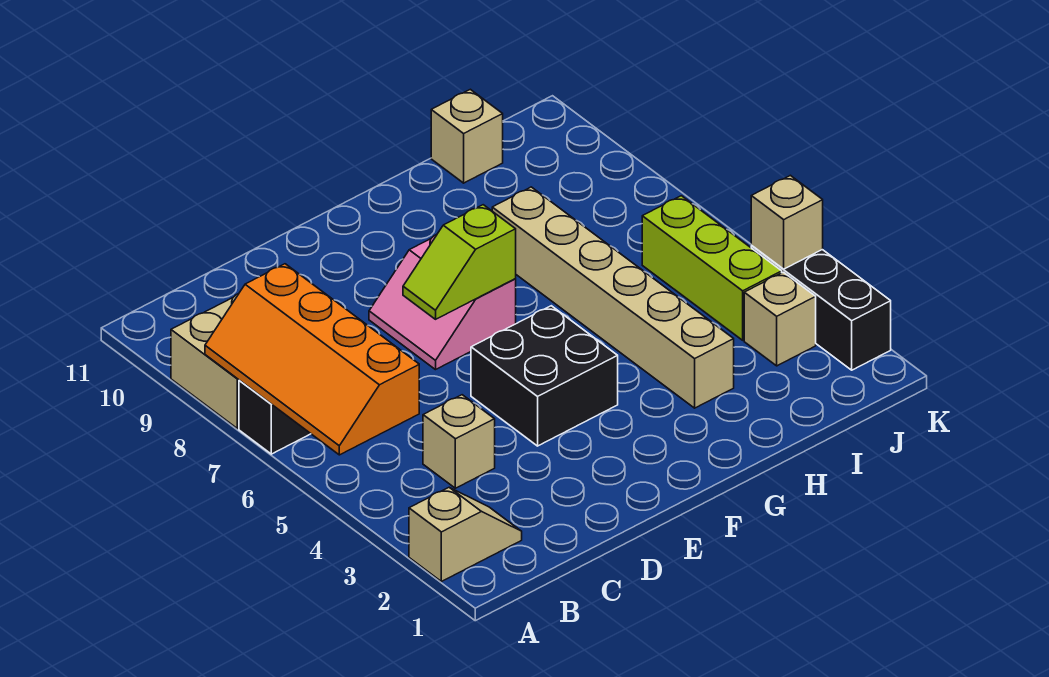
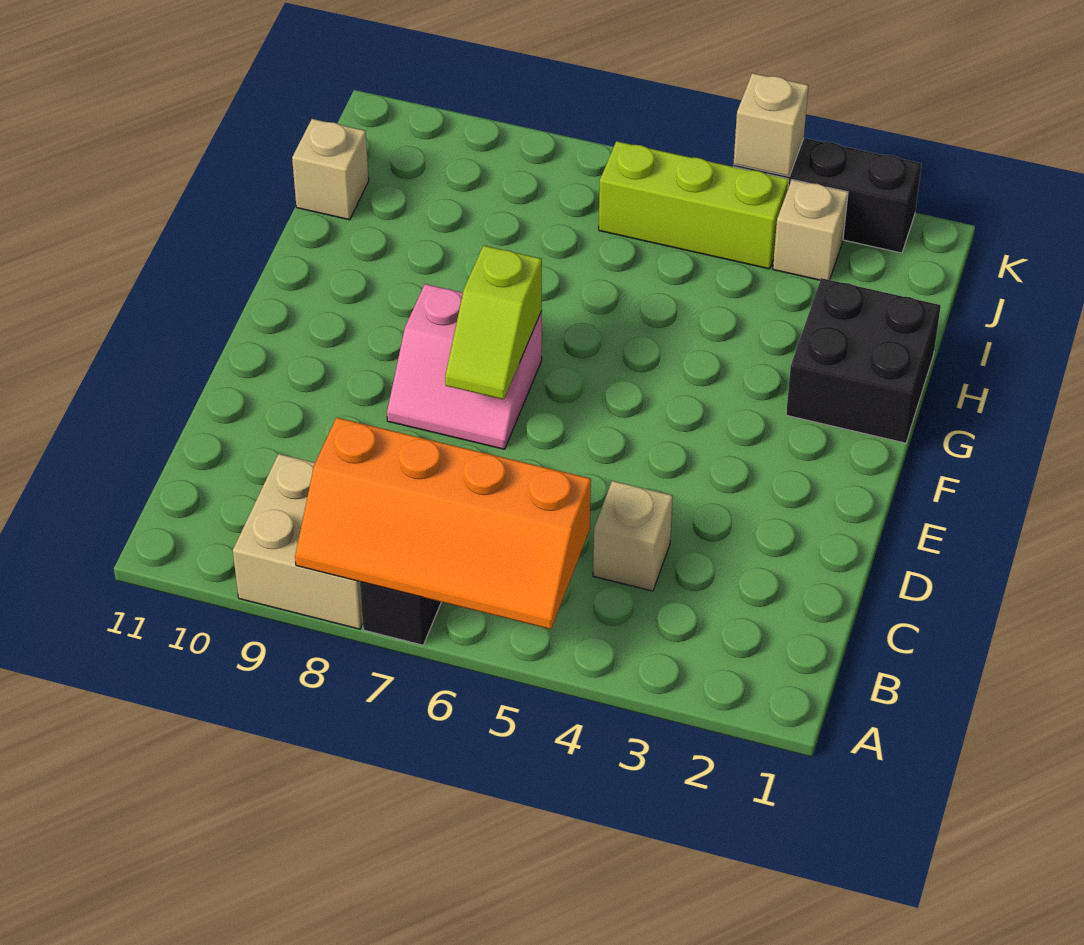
tan 1x2 slope [409,488,522,582] -> none
black 2x2 brick [471,306,618,446] -> black 2x2 brick moved to [786,278,941,443]
tan 1x6 brick [492,187,734,408] -> none

